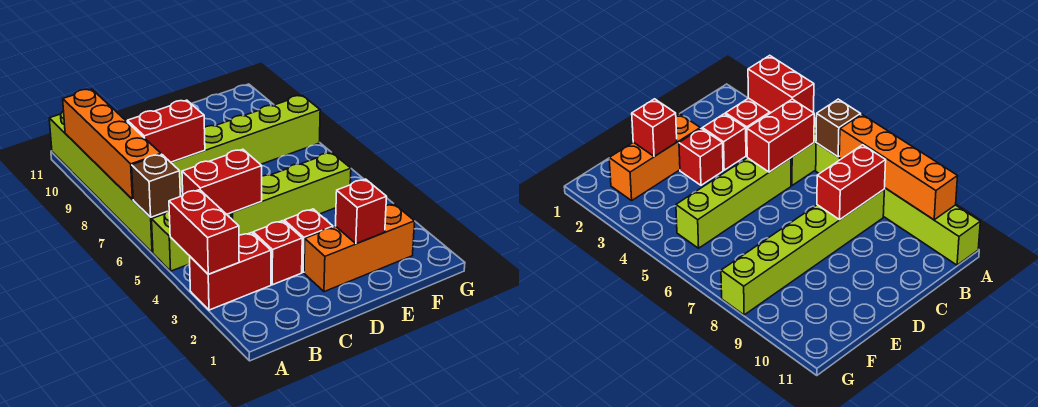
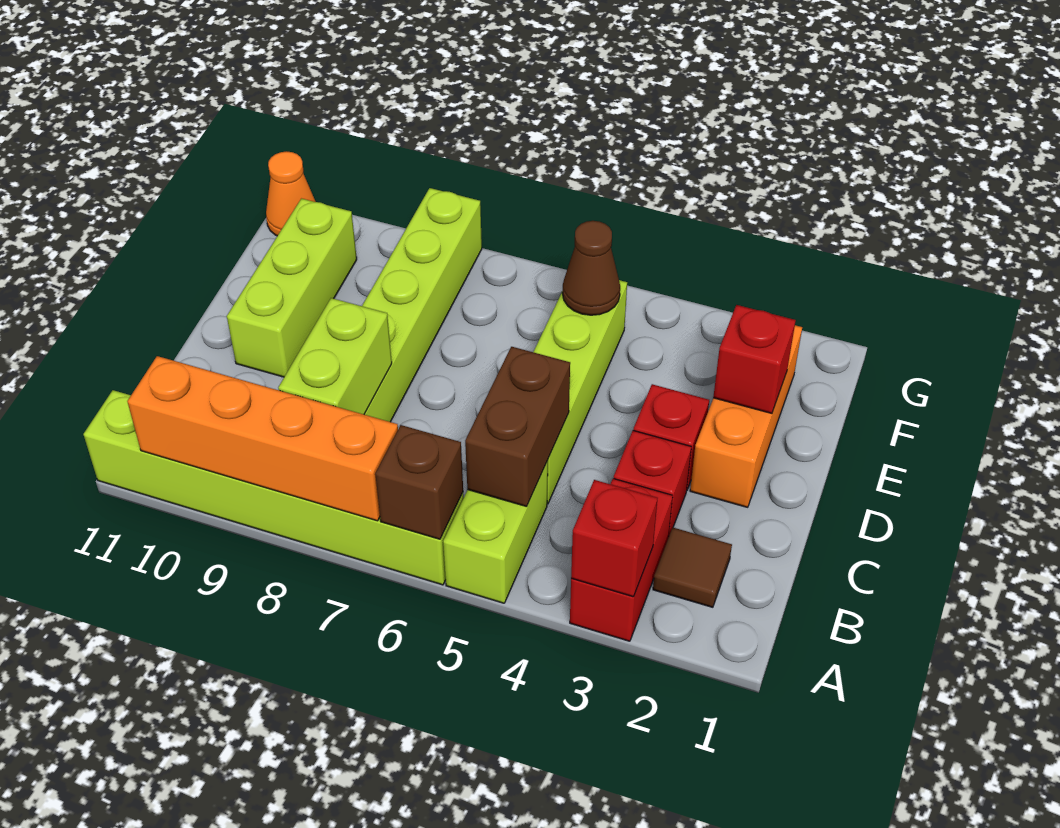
red 1x2 brick [169,190,239,274] -> red 1x1 brick [571,480,657,597]
none -> brown 1x1 tile [653,528,732,607]
red 1x2 brick [182,149,262,214] -> brown 1x2 brick [465,347,570,507]
red 1x2 brick [127,100,205,162] -> lime 1x2 brick [278,298,392,414]
none -> lime 1x3 brick [227,199,357,377]
none -> brown 1x1 cone [562,221,620,315]
none -> orange 1x1 cone [266,151,316,236]

